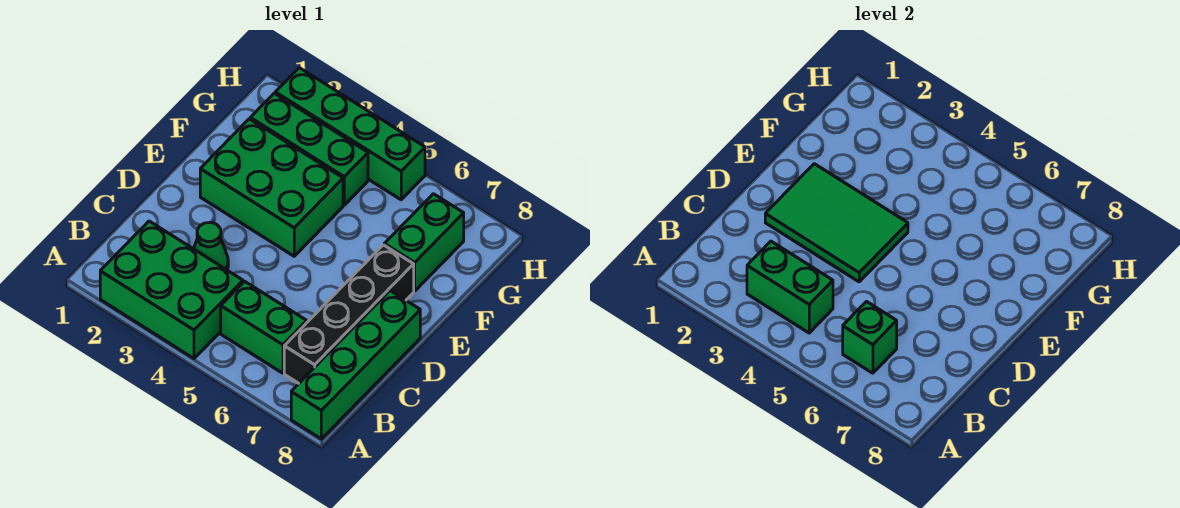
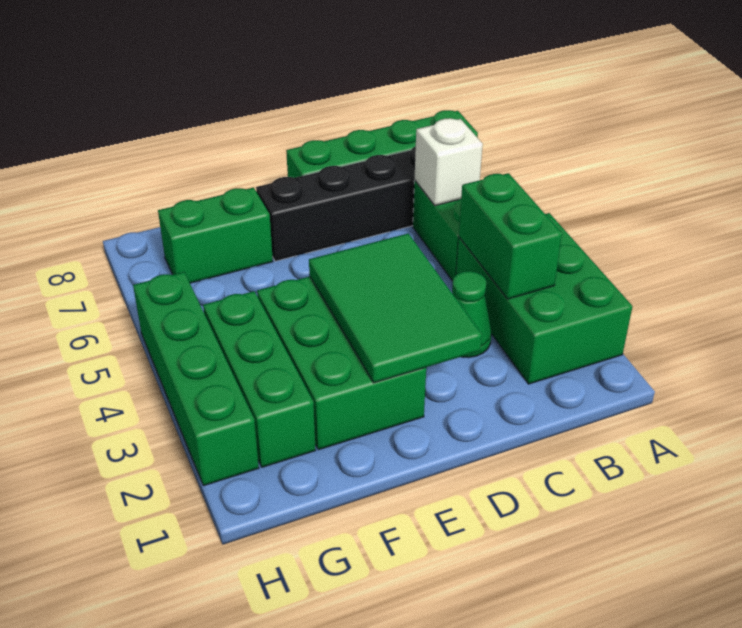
green 1x1 brick [843,302,897,373] -> white 1x1 brick [415,118,483,206]

